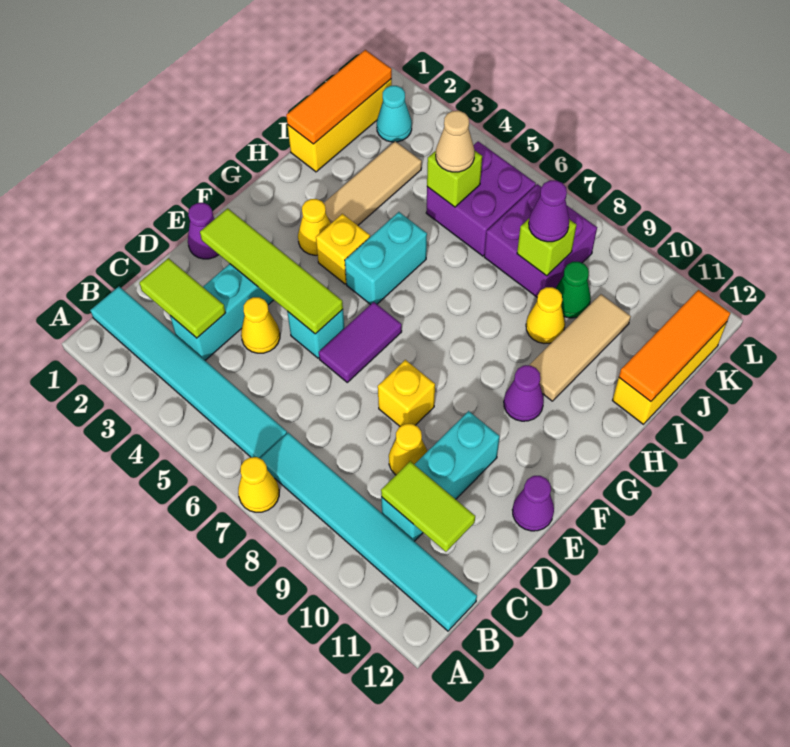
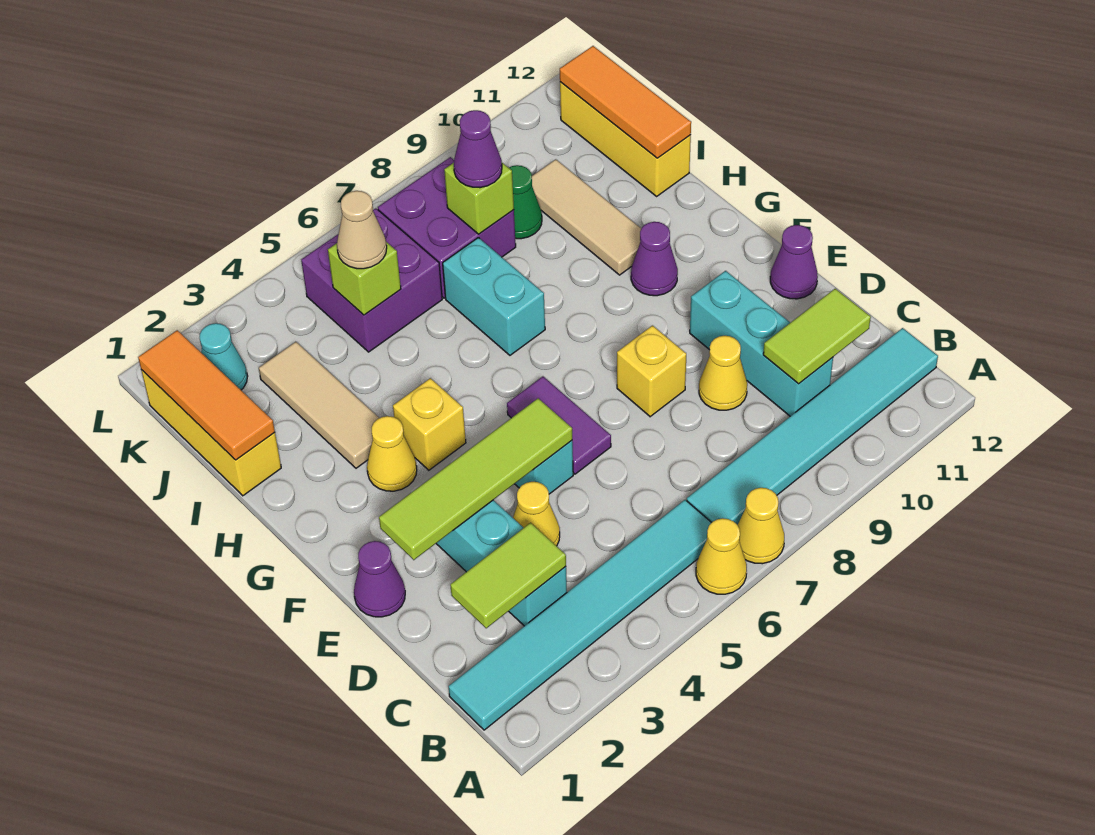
cyan 1x2 brick [345,212,427,305] -> cyan 1x2 brick moved to [443,238,545,355]
yellow 1x1 cone [526,287,565,344] -> yellow 1x1 cone moved to [696,518,747,594]

